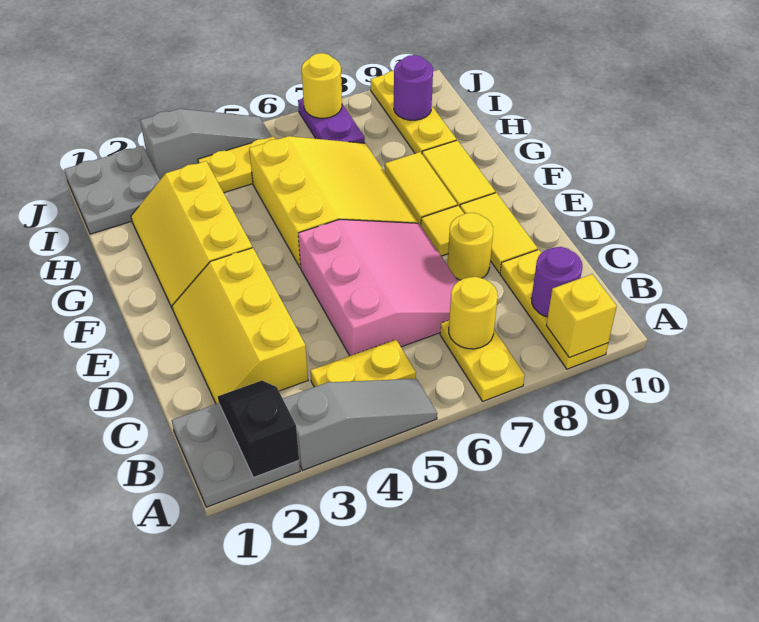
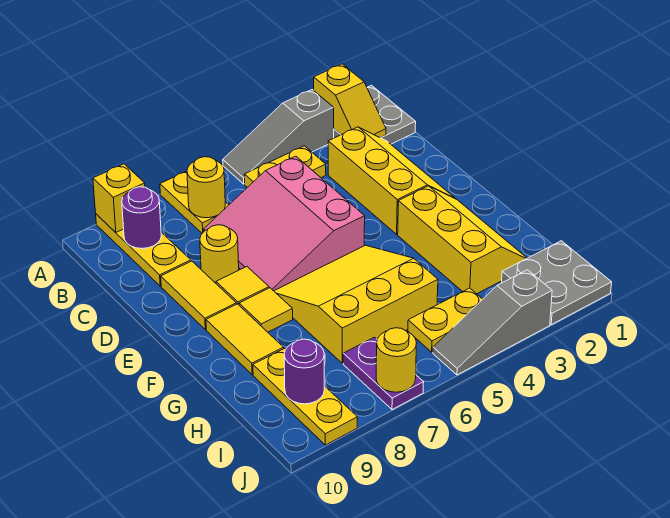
black 1x2 slope [218,381,299,477] -> yellow 1x2 slope [314,64,386,138]
yellow 3x3 slope [249,136,418,268] -> yellow 3x3 slope turned to [274,245,438,363]
yellow 1x2 tile [385,152,457,225] -> yellow 1x1 tile [239,288,293,332]

